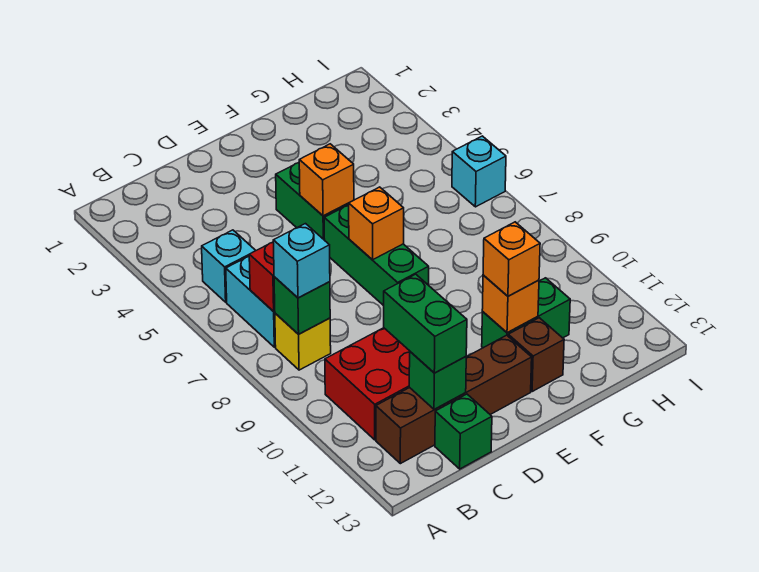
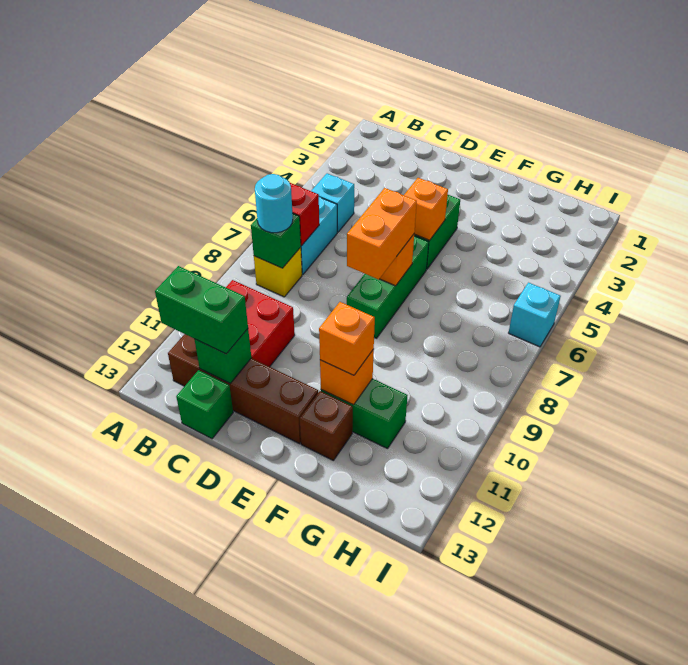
cyan 1x1 brick [273,224,330,298] -> cyan 1x1 round brick [255,174,293,233]
green 1x2 brick [384,274,467,373] -> green 1x2 brick turned to [155,266,248,354]
none -> orange 1x2 brick [347,188,417,280]

